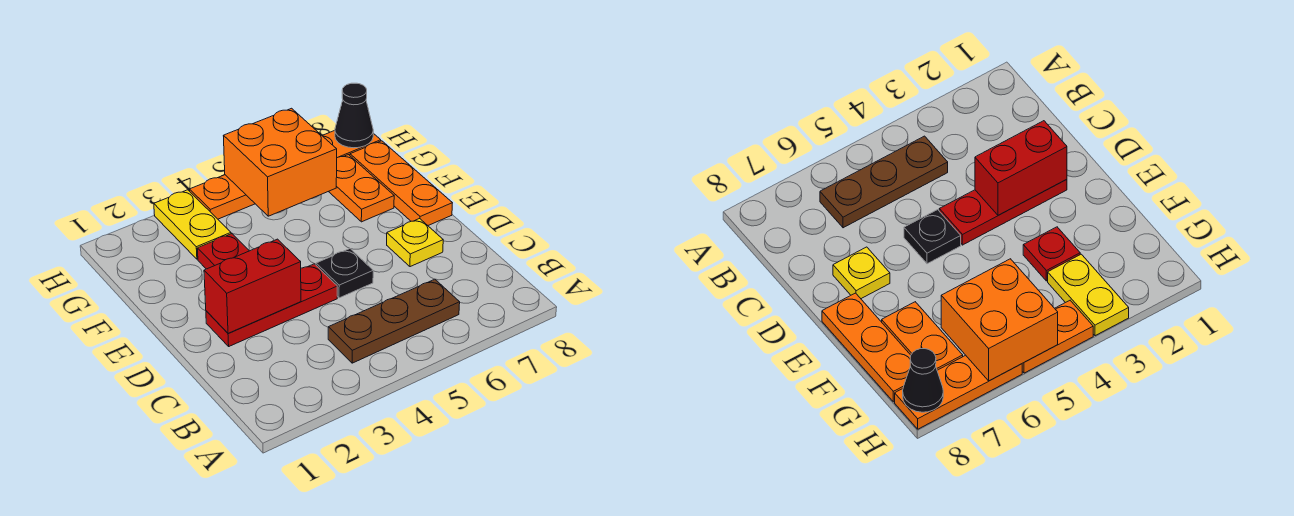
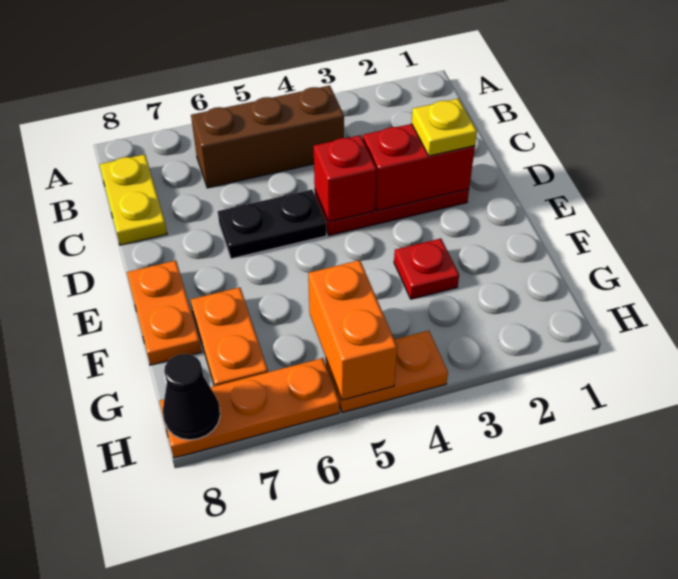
brown 1x3 plate [328,279,460,363] -> brown 1x3 brick [191,86,344,188]
none -> red 1x1 brick [314,135,376,222]
black 1x1 plate [316,249,373,298] -> black 1x2 plate [218,190,326,259]
yellow 1x1 plate [387,219,443,267] -> yellow 1x1 plate moved to [412,99,477,156]
orange 1x3 plate [350,141,452,225] -> orange 1x2 plate [127,261,201,365]
yellow 1x2 plate [154,190,231,259] -> yellow 1x2 plate moved to [99,154,167,245]
orange 2x2 brick [224,108,337,216] -> orange 1x2 brick [308,260,397,400]

